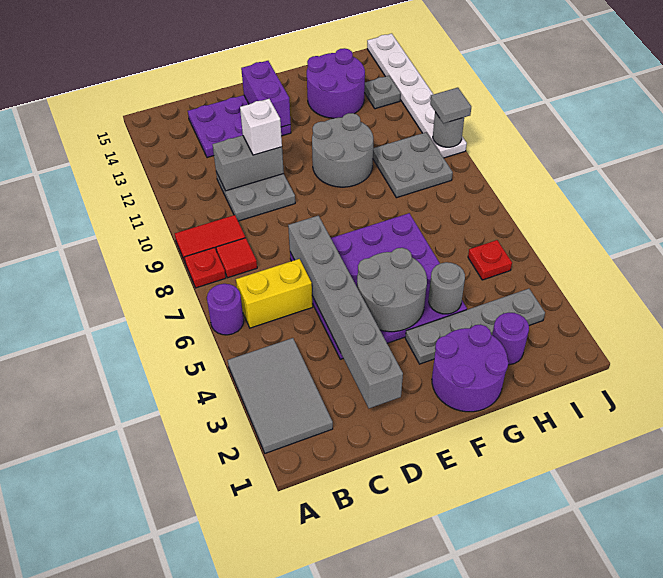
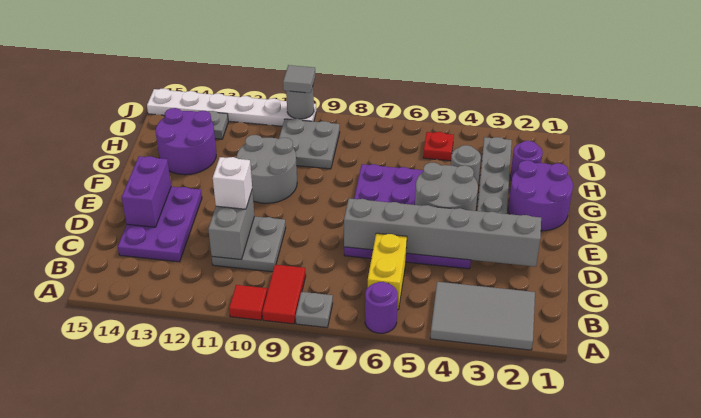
red 1x1 plate [184,248,226,288] -> grey 1x1 plate [296,292,333,328]
red 1x1 tile [216,238,257,278] -> red 1x1 tile moved to [229,285,267,320]
purple 1x2 brick [241,61,291,127] -> purple 1x2 brick turned to [122,156,171,227]

